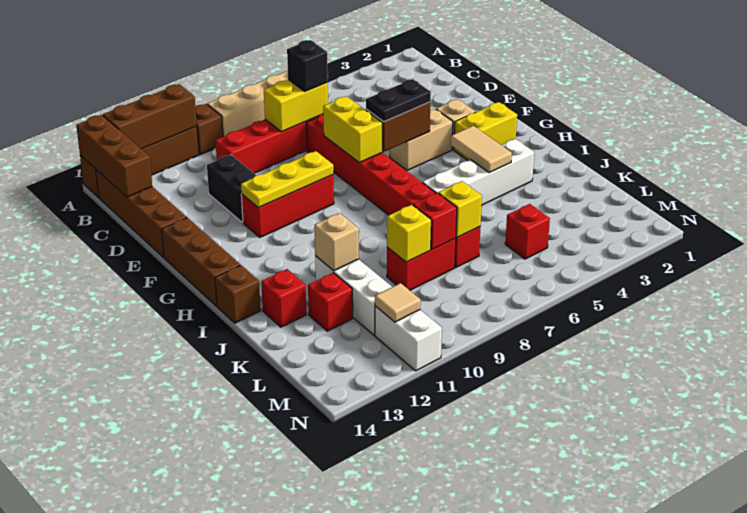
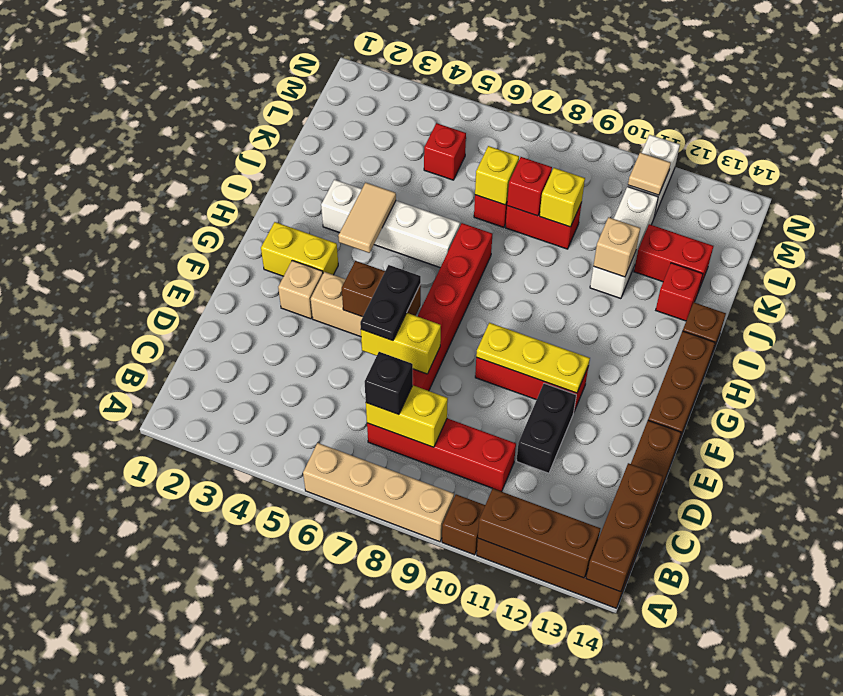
yellow 1x2 brick [323,96,382,163] -> yellow 1x2 brick turned to [361,313,441,374]
black 1x2 plate [366,79,431,122] -> black 1x2 plate turned to [360,265,421,341]
red 1x1 brick [308,273,353,331] -> red 1x2 brick [634,224,713,292]

